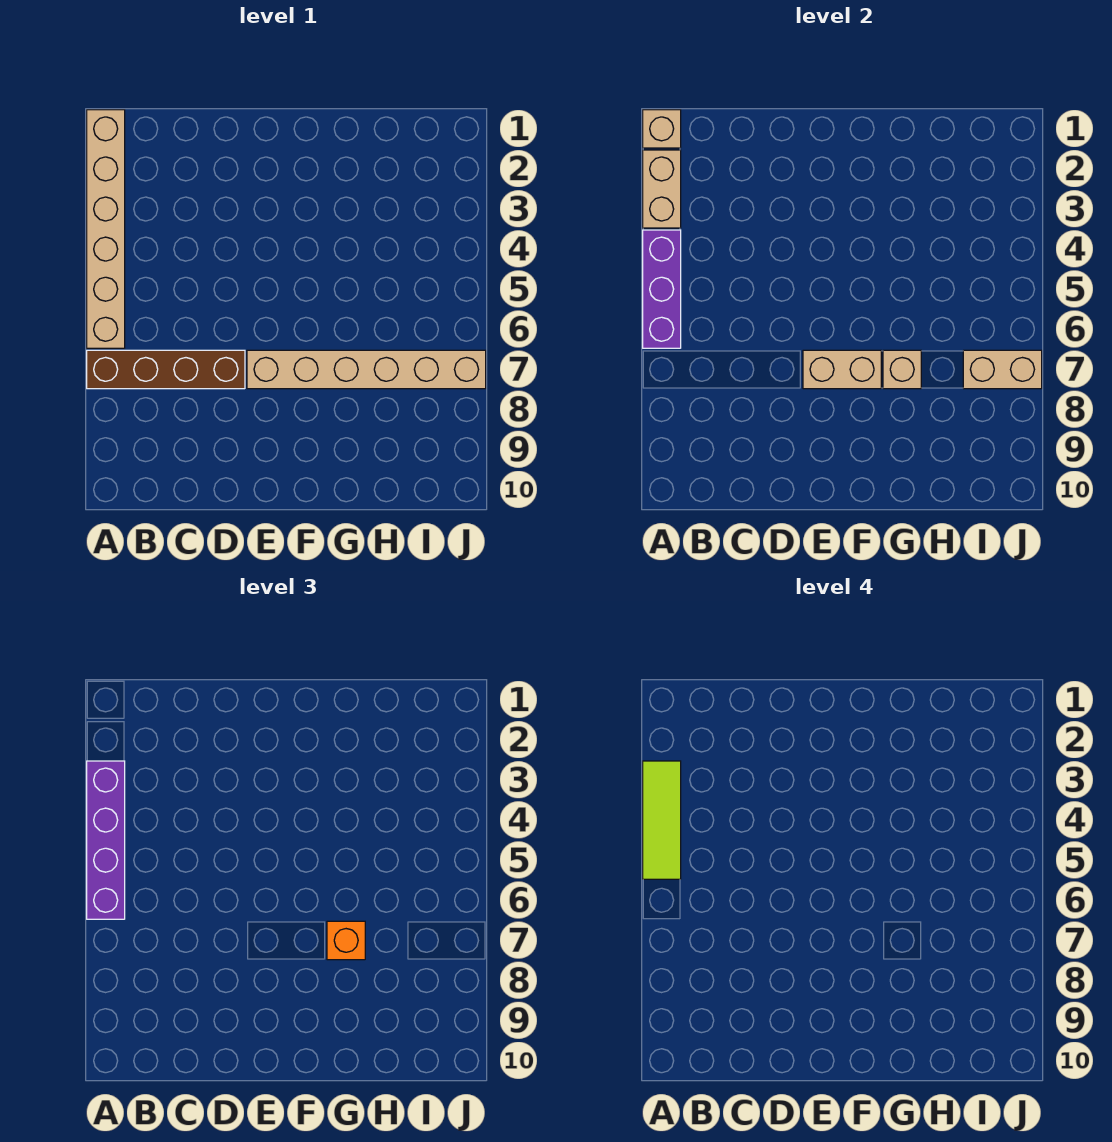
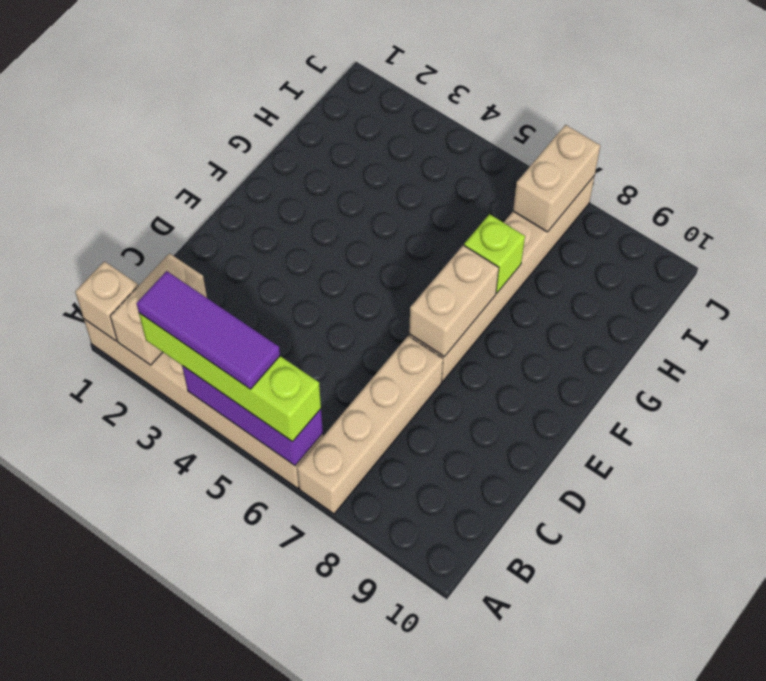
tan 1x2 brick [643,150,681,228] -> tan 1x2 brick turned to [110,253,207,365]
purple 1x4 brick [87,761,125,919] -> lime 1x4 brick [139,313,321,442]
lime 1x3 tile [643,761,681,879] -> purple 1x3 tile [137,271,280,389]
brown 1x4 brick [87,350,245,389] -> tan 1x4 brick [297,336,443,514]
tan 1x1 brick [883,350,921,389] -> lime 1x1 brick [464,214,525,293]
orange 1x1 brick [327,921,365,960] -> none

